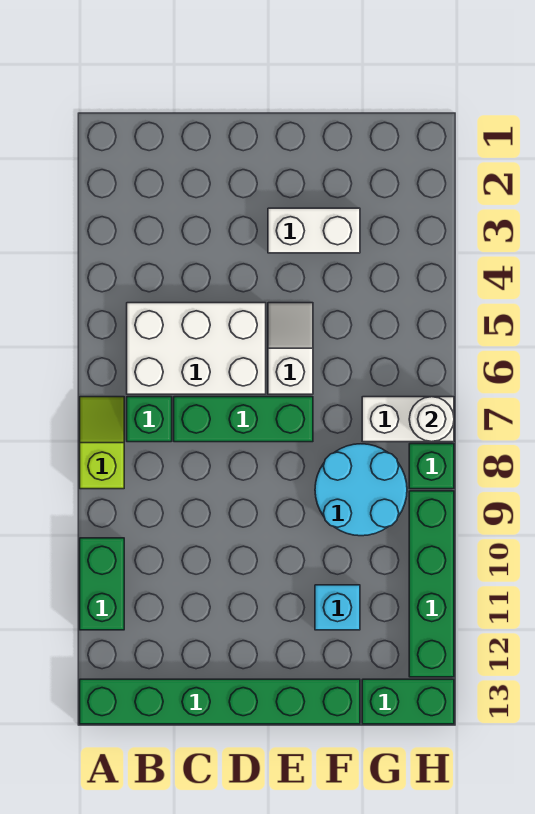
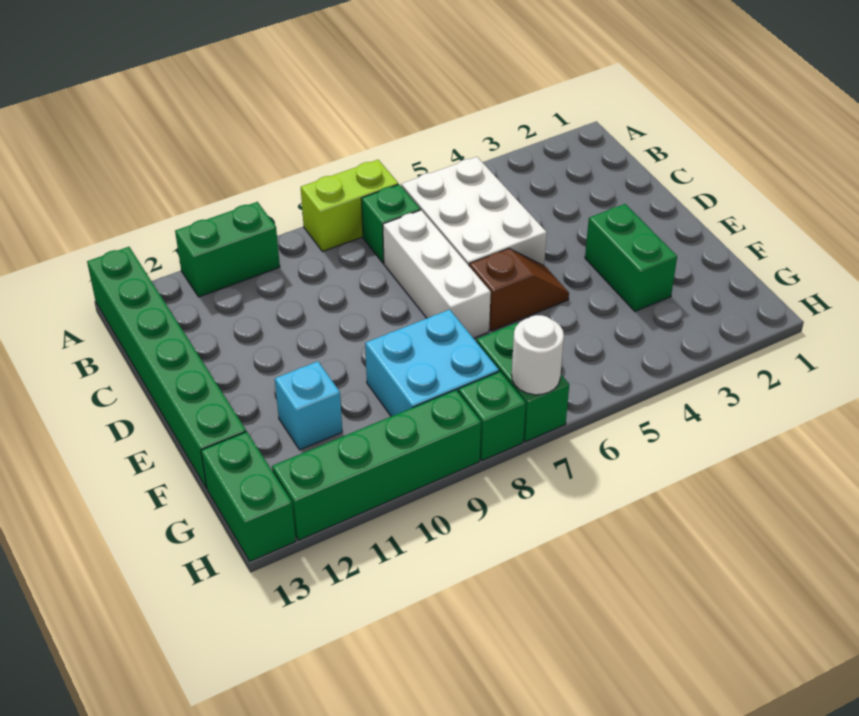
lime 1x2 slope [80,397,124,489] -> lime 1x2 brick [301,160,398,252]
green 1x3 brick [174,397,313,442] -> white 1x3 brick [383,210,491,338]
white 1x2 brick [268,208,360,253] -> green 1x2 brick [585,204,677,311]
white 1x2 slope [268,303,313,394] -> brown 1x2 slope [469,249,569,331]
cyan 2x2 round brick [315,444,407,536] -> cyan 2x2 brick [365,310,499,416]
white 1x2 brick [362,397,454,442] -> green 1x2 brick [477,323,569,442]

